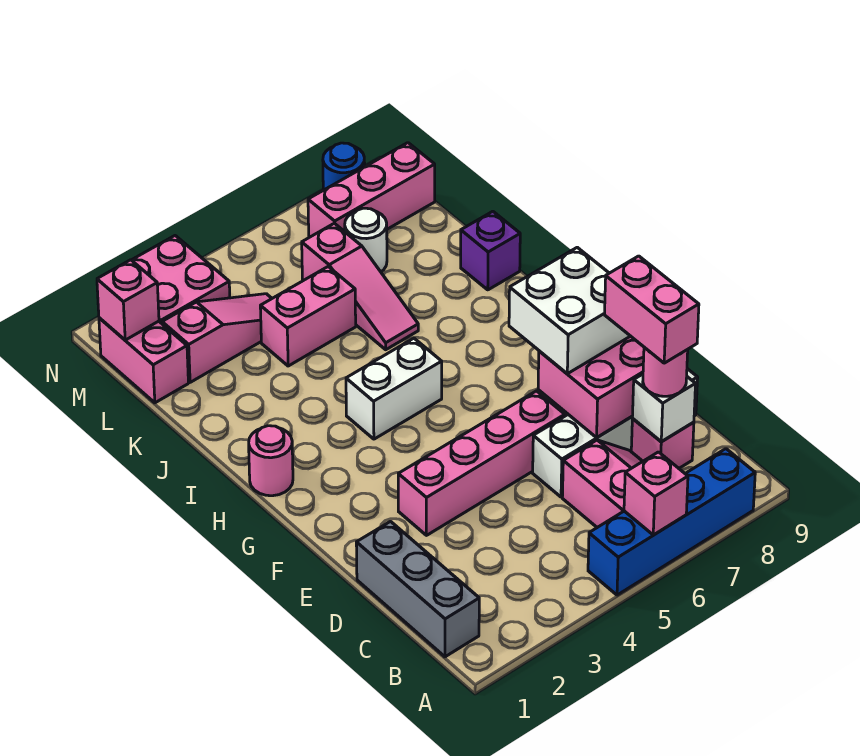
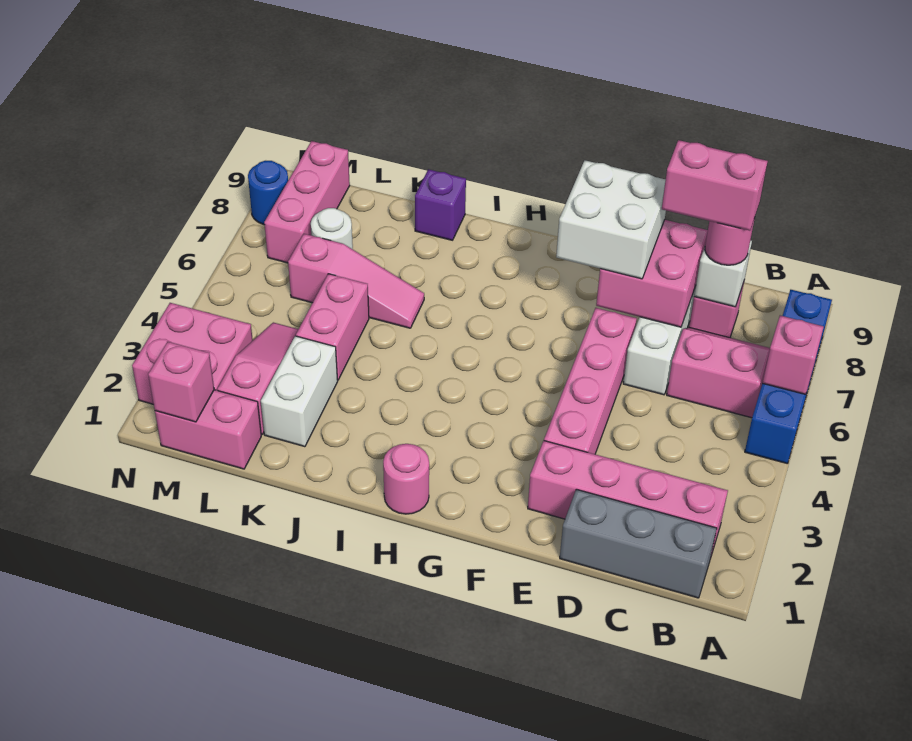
none -> pink 1x4 brick [528,441,728,556]
white 1x2 brick [346,338,442,439] -> white 1x2 brick moved to [261,336,338,447]

